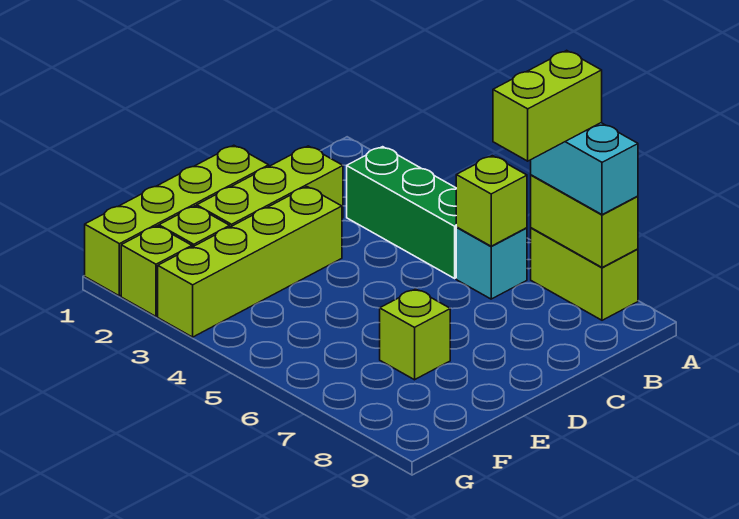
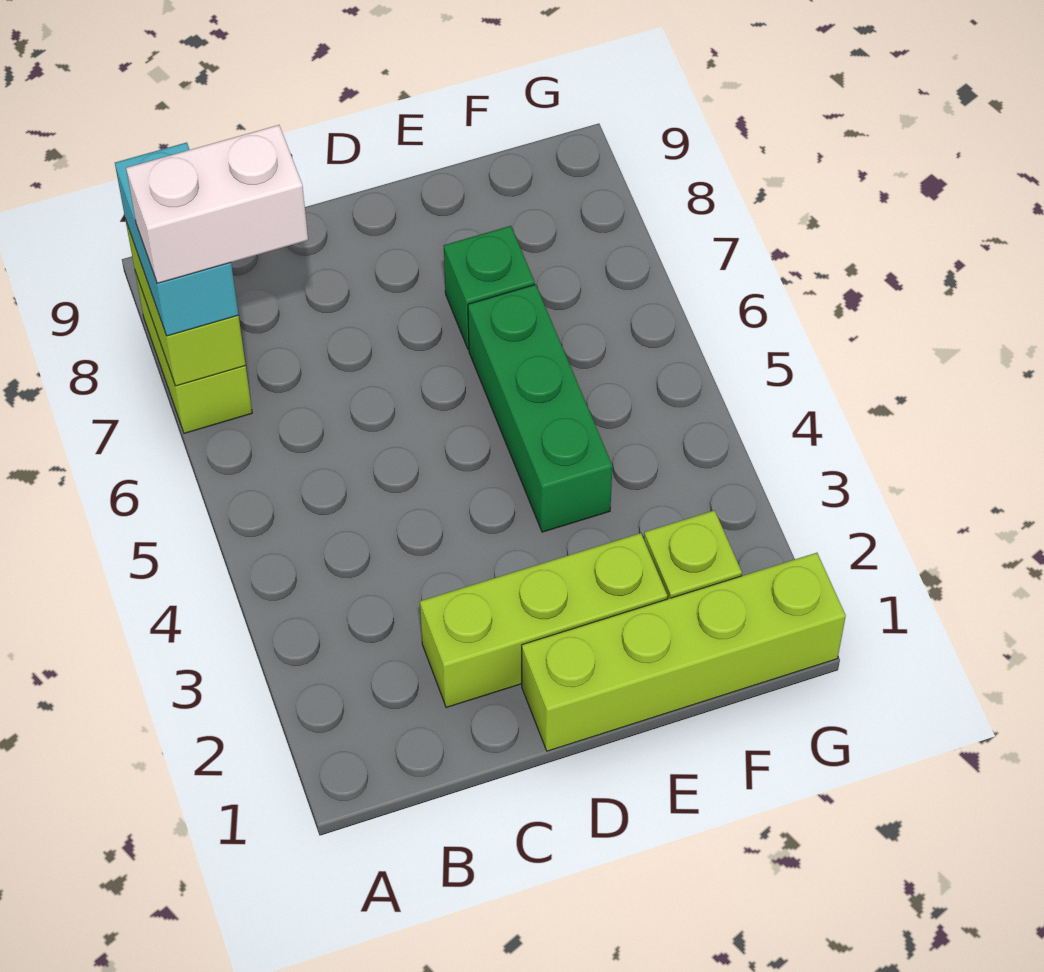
lime 1x2 brick [493,50,602,161] -> white 1x2 brick [126,125,308,283]
green 1x3 brick [347,147,457,278] -> green 1x3 brick moved to [468,284,613,532]
cyan 1x1 brick [456,227,527,299] -> none
lime 1x1 brick [456,156,527,246] -> none
lime 1x4 brick [158,187,342,337] -> none
lime 1x1 brick [380,289,450,380] -> green 1x1 brick [444,226,535,350]
lime 1x1 brick [121,226,192,316] -> none

